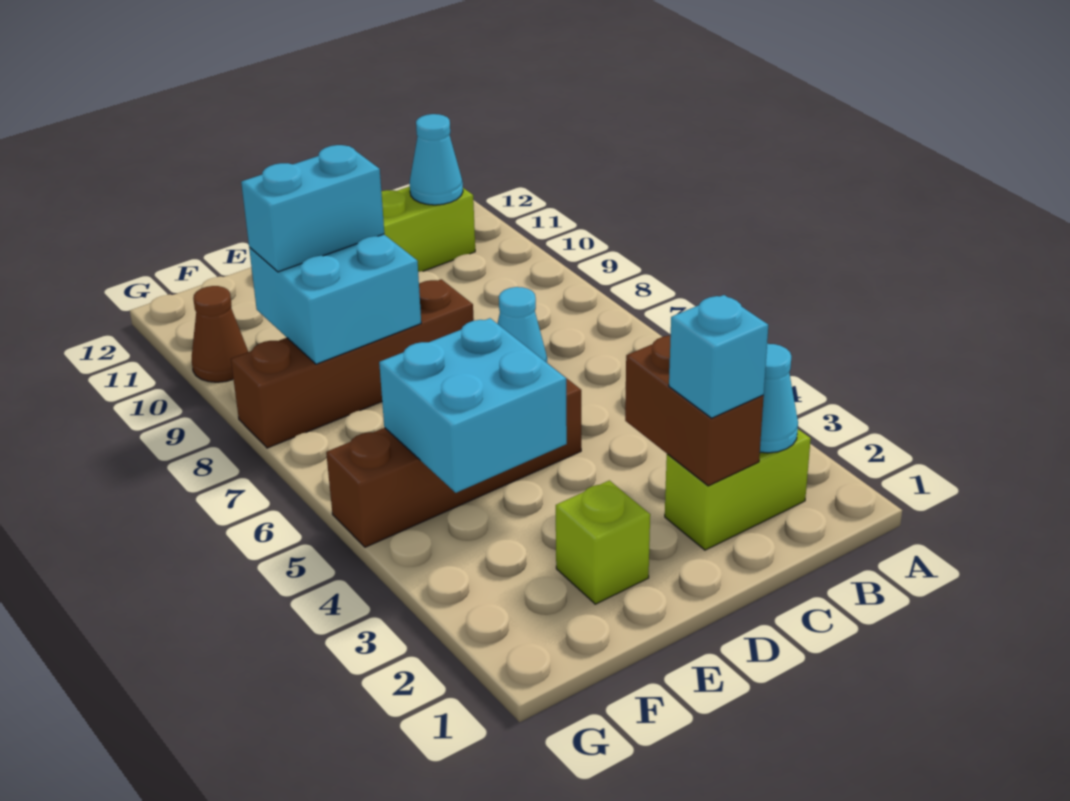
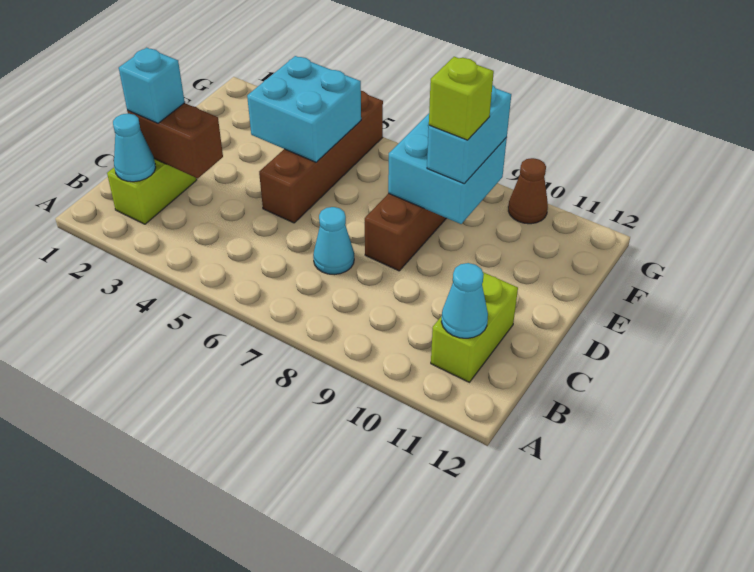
lime 1x1 brick [556,480,650,604] -> lime 1x1 brick moved to [429,57,494,140]

